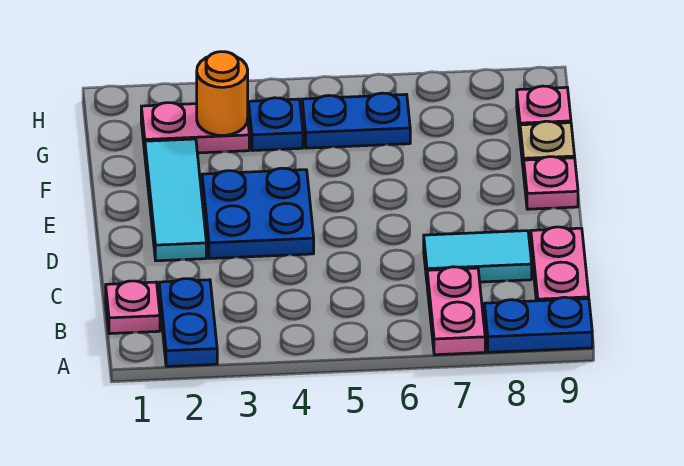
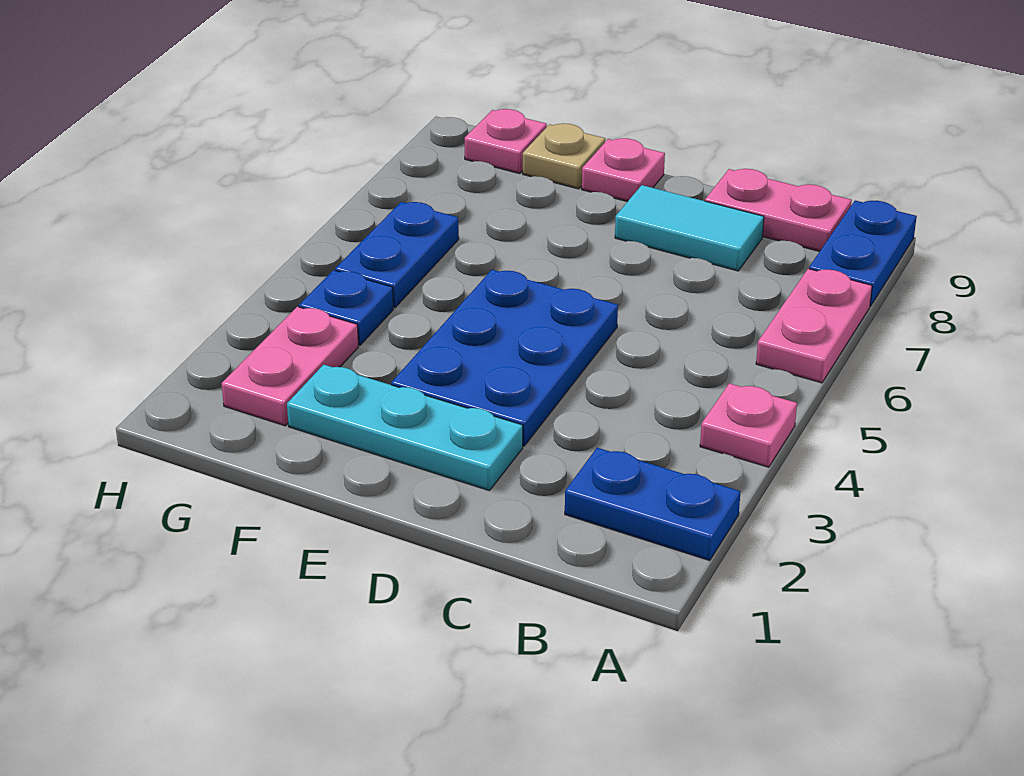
pink 1x2 plate [427,267,485,355] -> pink 1x2 plate turned to [756,269,872,383]
pink 1x1 plate [106,281,160,334] -> pink 1x1 plate moved to [700,383,797,467]
cyan 1x2 tile [424,231,532,282] -> cyan 1x2 tile turned to [615,185,764,271]
cyan 1x3 tile [145,139,206,261] -> cyan 1x3 plate [287,365,523,491]
blue 2x2 plate [202,168,314,258] -> blue 2x3 plate [391,270,618,446]
orange 1x1 round brick [197,52,248,136] -> none

